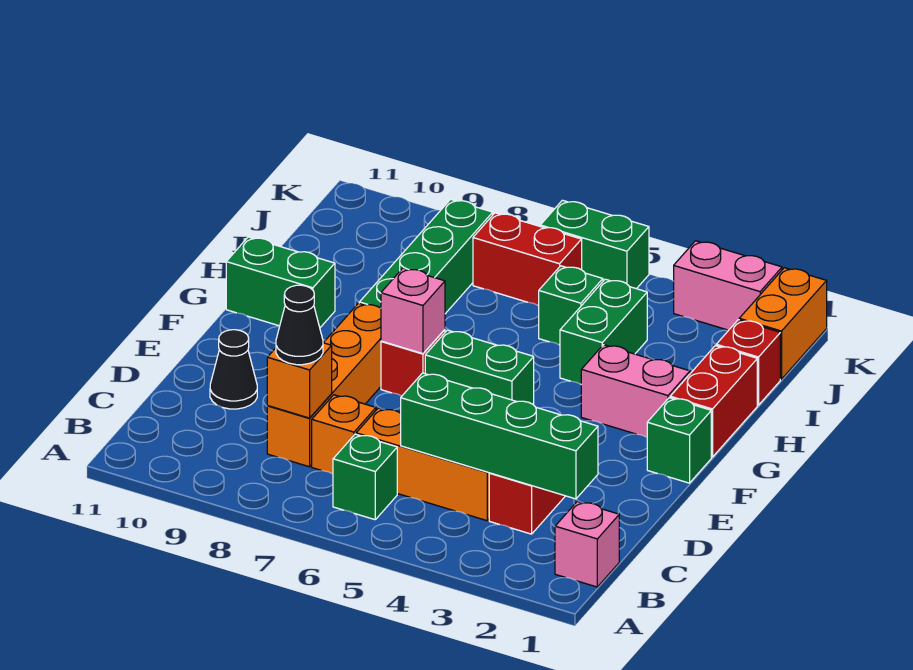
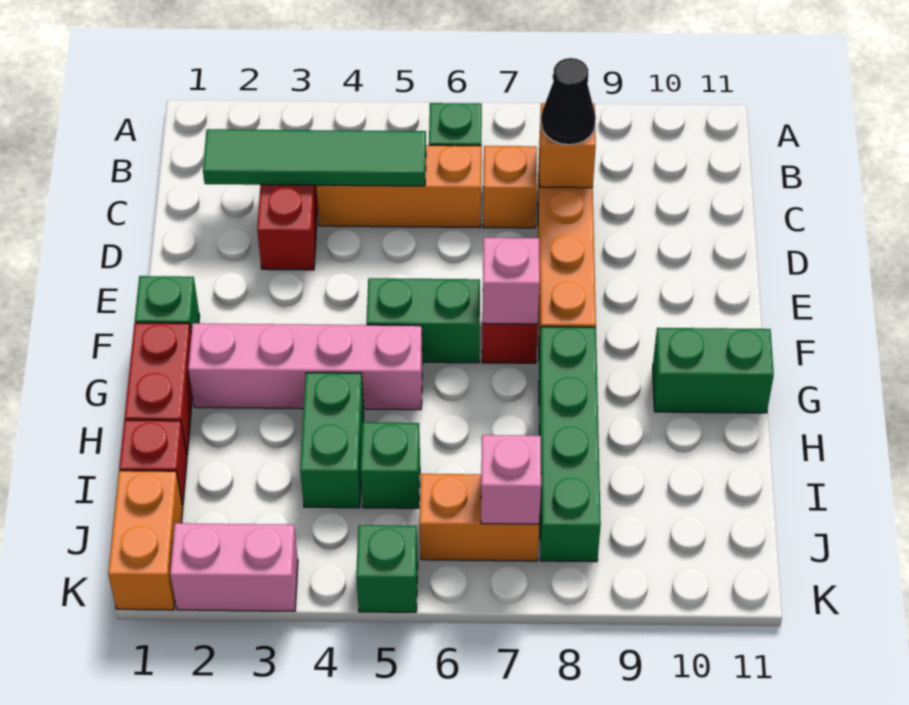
pink 1x1 brick [555,502,619,587] -> pink 1x1 brick moved to [481,435,541,524]
green 1x4 brick [401,373,598,499] -> green 1x4 tile [203,129,426,186]
black 1x1 cone [210,330,257,409] -> none
pink 1x2 brick [581,345,690,437] -> pink 1x4 brick [188,323,423,410]
red 1x2 brick [473,213,582,306] -> orange 1x2 brick [420,474,539,561]
green 1x2 brick [540,200,649,289] -> green 1x1 brick [356,525,418,612]

